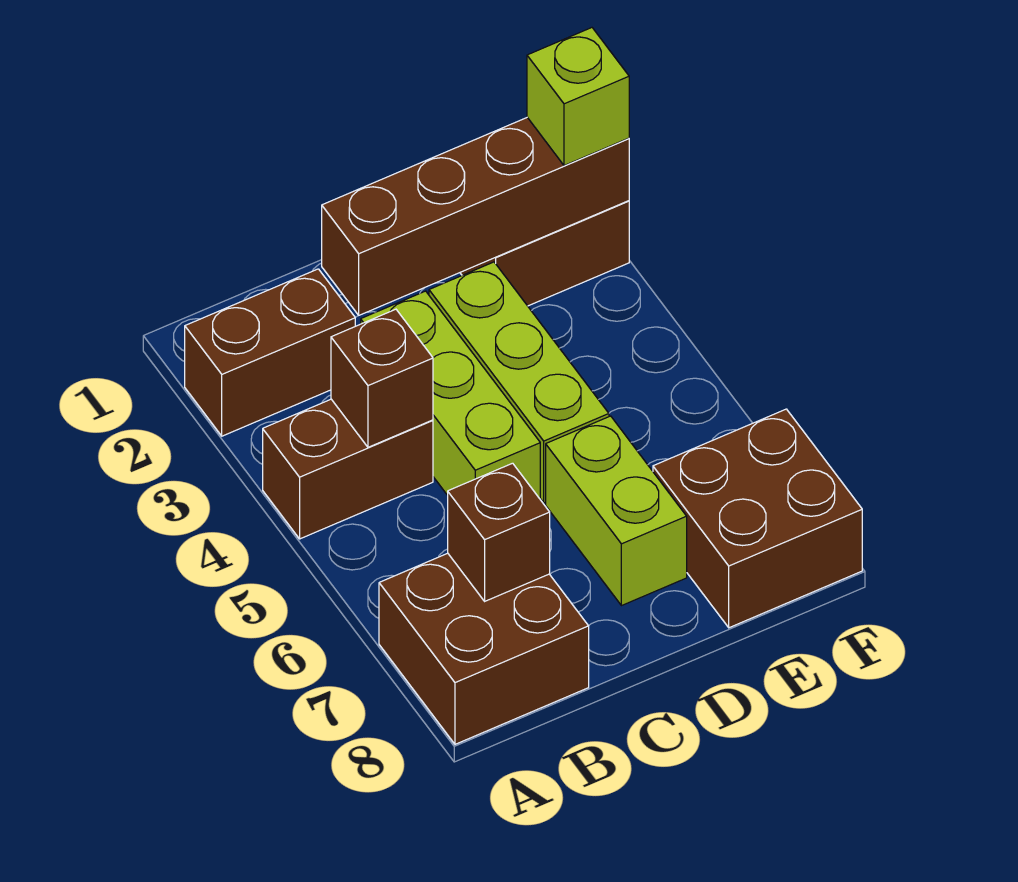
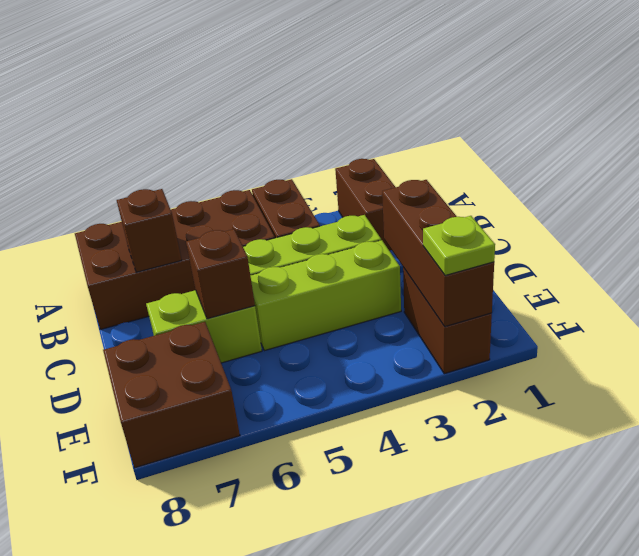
brown 2x2 brick [379,553,589,744] -> brown 2x4 brick [75,190,275,329]
brown 1x1 brick [331,309,433,447] -> brown 1x1 brick moved to [186,229,255,319]
brown 1x4 brick [322,117,629,315] -> brown 1x3 brick [382,180,494,327]
lime 1x1 brick [527,28,629,166] -> lime 1x1 plate [423,216,495,275]

